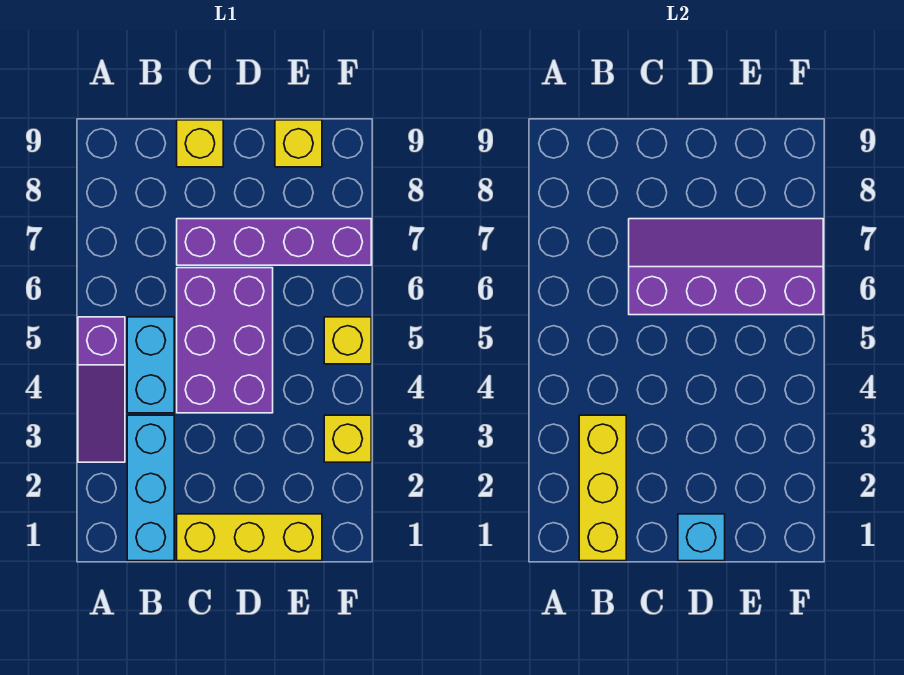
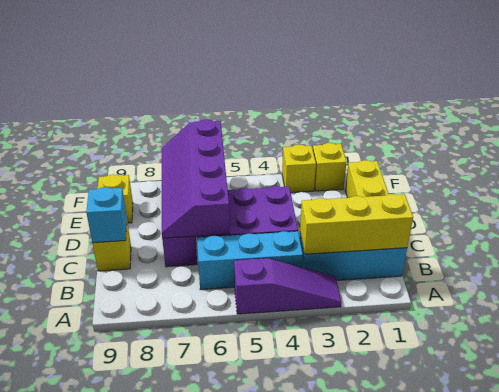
cyan 1x2 brick [127,317,174,413] -> cyan 1x3 brick [197,231,303,290]
cyan 1x1 brick [678,514,725,561] -> cyan 1x1 brick moved to [86,187,127,243]
yellow 1x1 brick [324,317,371,364] -> yellow 1x1 brick moved to [313,143,347,191]

